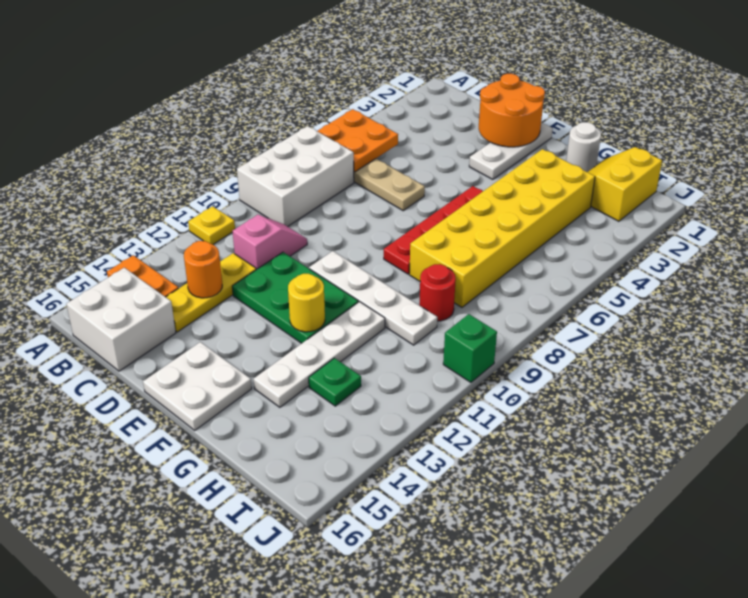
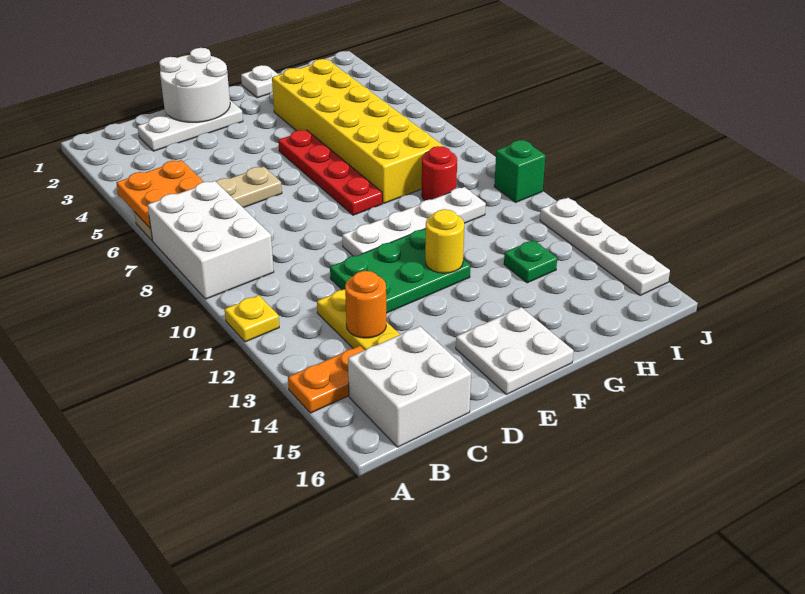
pink 1x2 slope [232,215,307,270] -> none
orange 2x2 round brick [479,74,545,147] -> white 2x2 round brick [159,48,230,122]
white 1x3 plate [469,122,553,179] -> white 1x3 plate turned to [138,100,243,151]
white 1x1 round brick [566,122,601,172] -> white 1x1 plate [241,65,279,98]
white 1x4 plate [254,302,385,407] -> white 1x4 plate moved to [540,198,670,296]
yellow 2x2 slope [588,147,662,221] -> none

